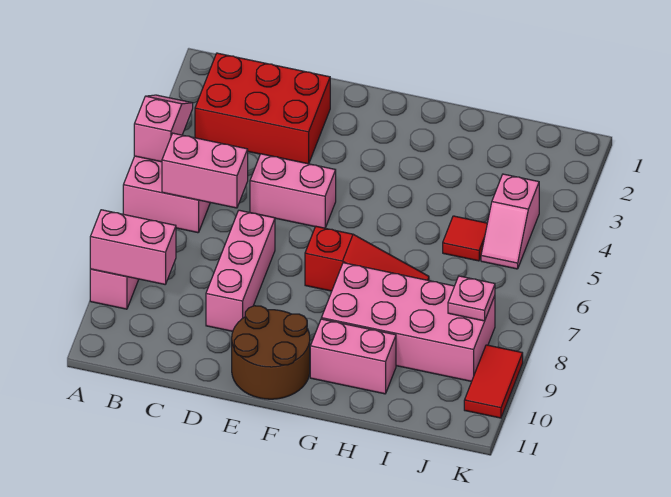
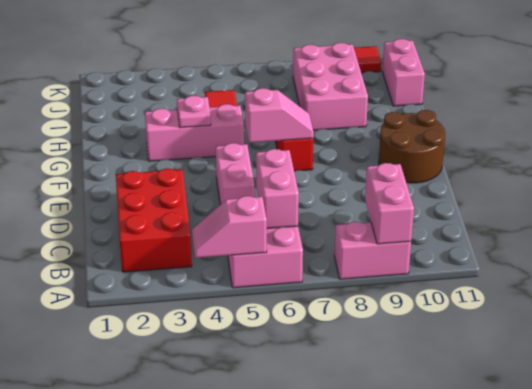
pink 1x3 brick [206,210,275,331] -> pink 1x3 brick moved to [145,104,244,161]
pink 2x4 brick [321,263,495,381] -> pink 2x3 brick [293,43,368,130]
pink 1x2 brick [310,319,396,394] -> pink 1x2 brick moved to [383,39,425,106]
pink 1x2 slope [481,174,539,269] -> pink 1x2 slope moved to [245,88,314,143]
pink 1x1 plate [448,276,495,321] -> pink 1x1 plate moved to [177,96,211,128]

